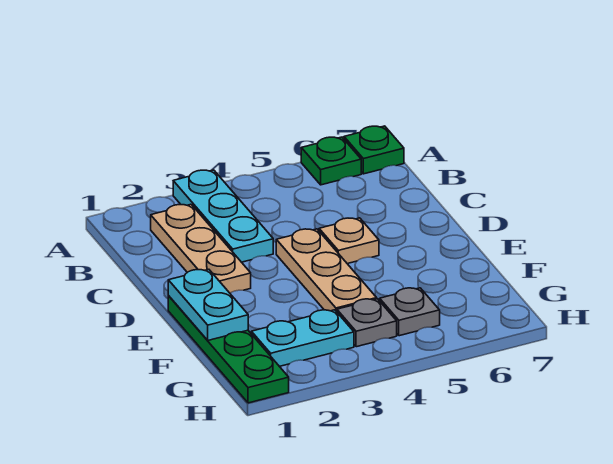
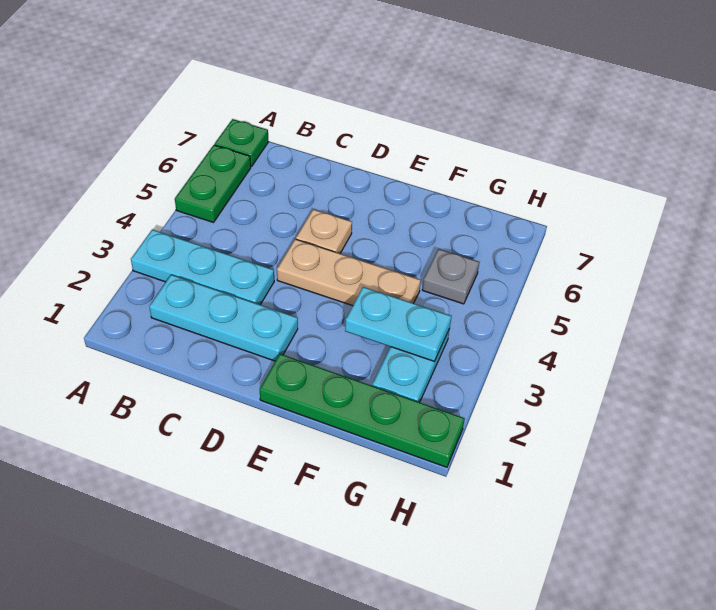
green 1x1 plate [301,137,361,185] -> green 1x2 plate [175,145,251,223]
tan 1x3 plate [151,204,251,293] -> cyan 1x3 plate [149,275,298,361]
cyan 1x2 plate [168,269,248,340] -> cyan 1x2 plate moved to [345,287,451,361]
grey 1x1 plate [337,299,397,347] -> none

